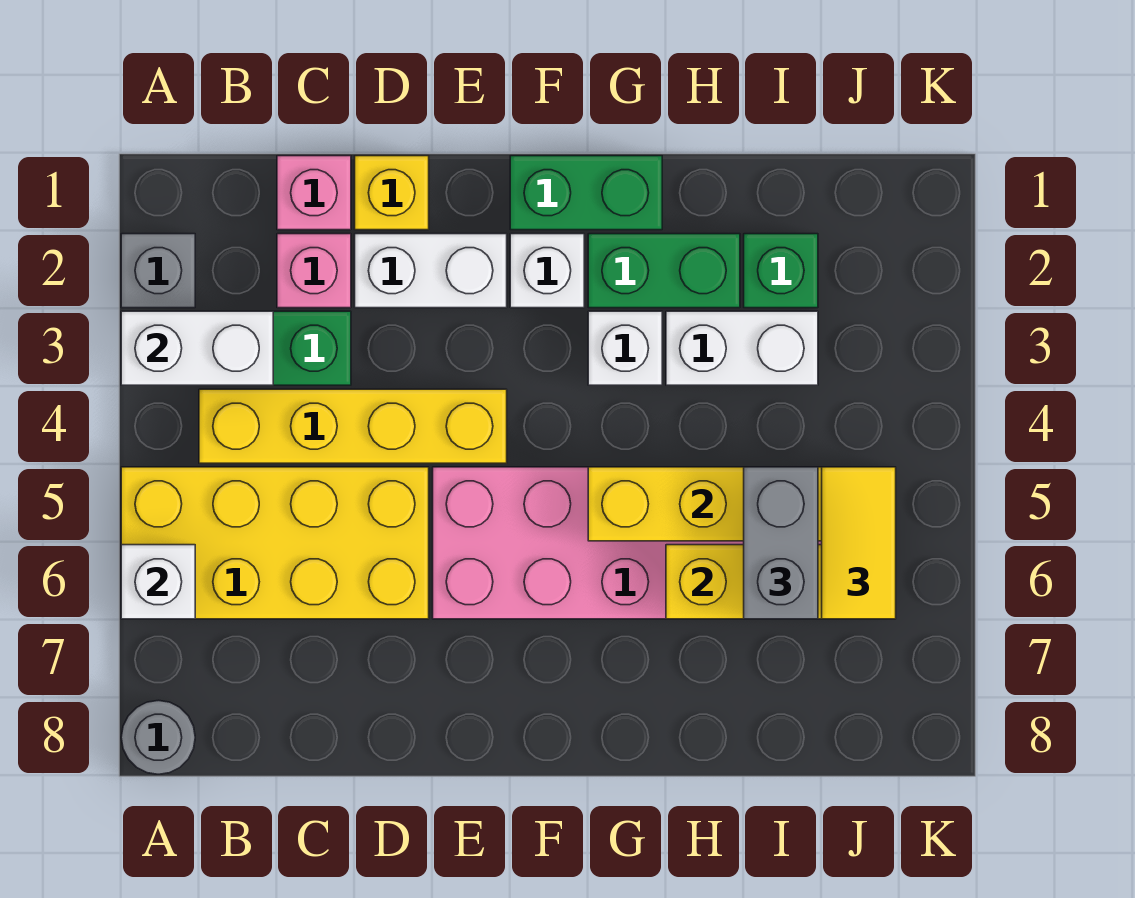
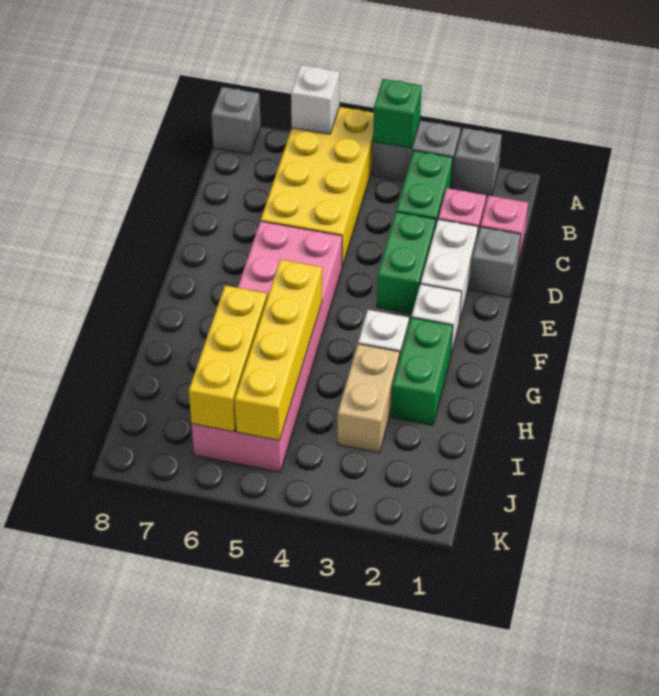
white 1x2 brick [121,311,273,385] -> none
grey 1x1 round brick [121,700,195,774] -> grey 1x1 brick [211,87,261,154]
yellow 1x4 brick [199,389,507,463] -> none
yellow 1x1 brick [355,156,429,230] -> grey 1x1 brick [470,227,521,298]
green 1x2 brick [510,156,662,230] -> green 1x2 brick moved to [377,212,436,314]
white 1x2 brick [666,311,818,385] -> tan 1x2 brick [337,344,400,453]
green 1x1 brick [744,234,818,308] -> green 1x1 brick moved to [373,79,422,148]
grey 1x2 brick [744,467,818,619] -> grey 1x2 brick moved to [372,121,461,187]
yellow 1x2 tile [822,467,896,619] -> none

